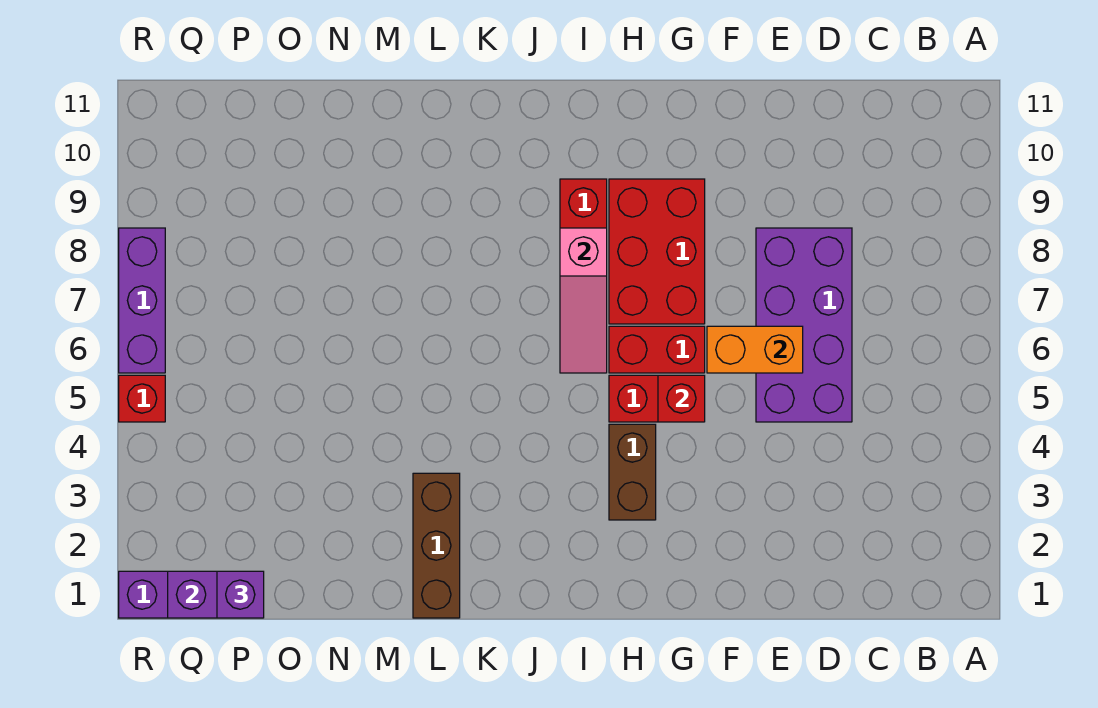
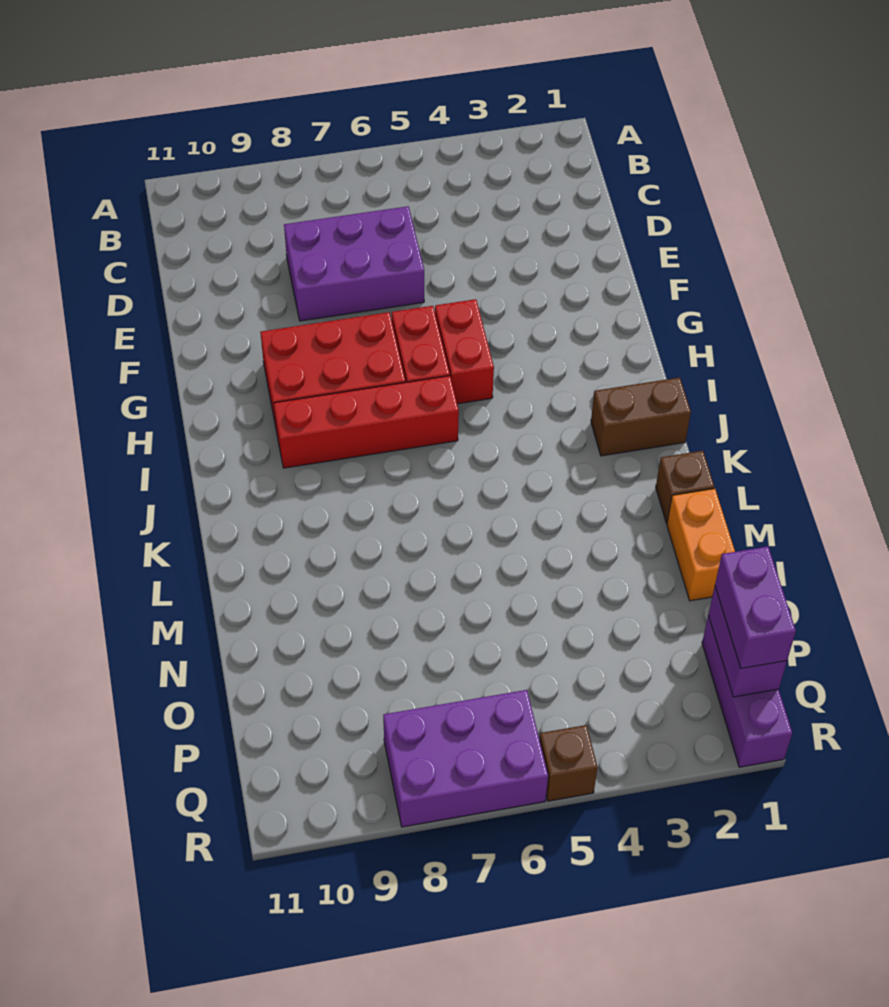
purple 2x4 brick [756,228,852,422] -> purple 2x3 brick [284,206,424,321]
orange 1x2 brick [707,326,803,373] -> orange 1x2 brick moved to [667,488,735,601]
red 1x1 brick [658,375,705,422] -> none
brown 1x2 brick [609,424,656,520] -> brown 1x2 brick moved to [591,377,691,456]
pink 1x3 slope [560,228,607,373] -> none
brown 1x3 brick [413,473,460,618] -> brown 1x1 brick [656,451,714,523]
purple 1x1 brick [217,571,264,618] -> purple 1x2 brick [715,546,796,668]
red 1x1 brick [119,375,165,422] -> brown 1x1 brick [540,725,598,801]
purple 1x3 brick [119,228,165,373] -> purple 2x3 brick [383,690,548,827]

